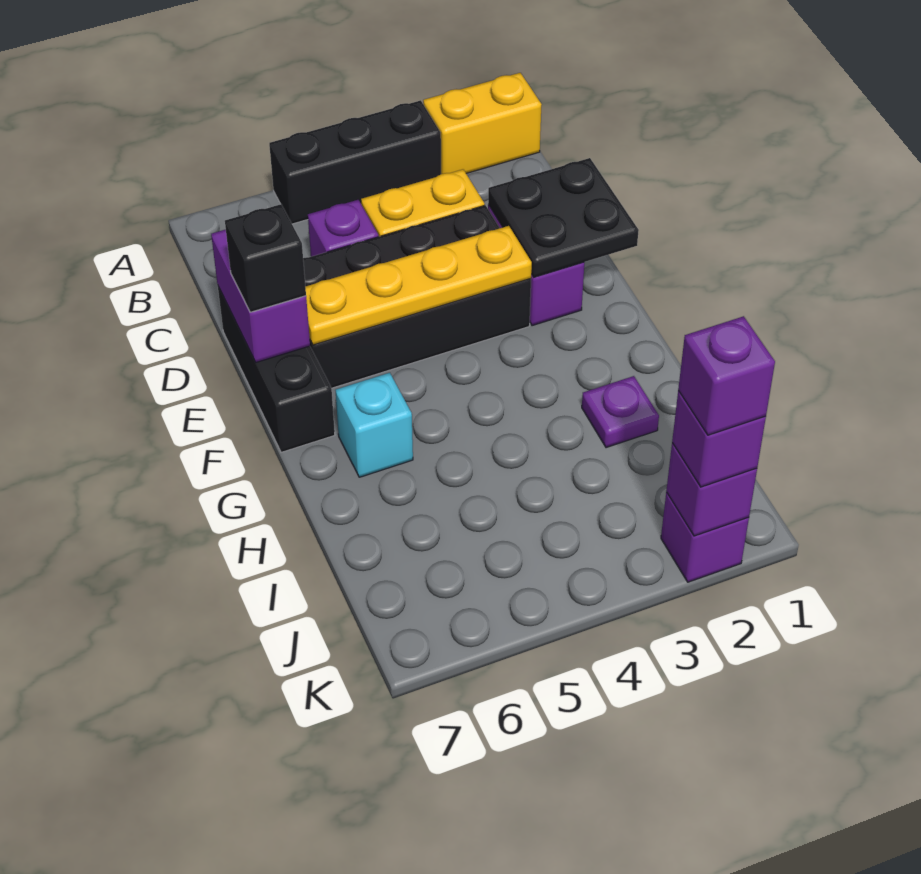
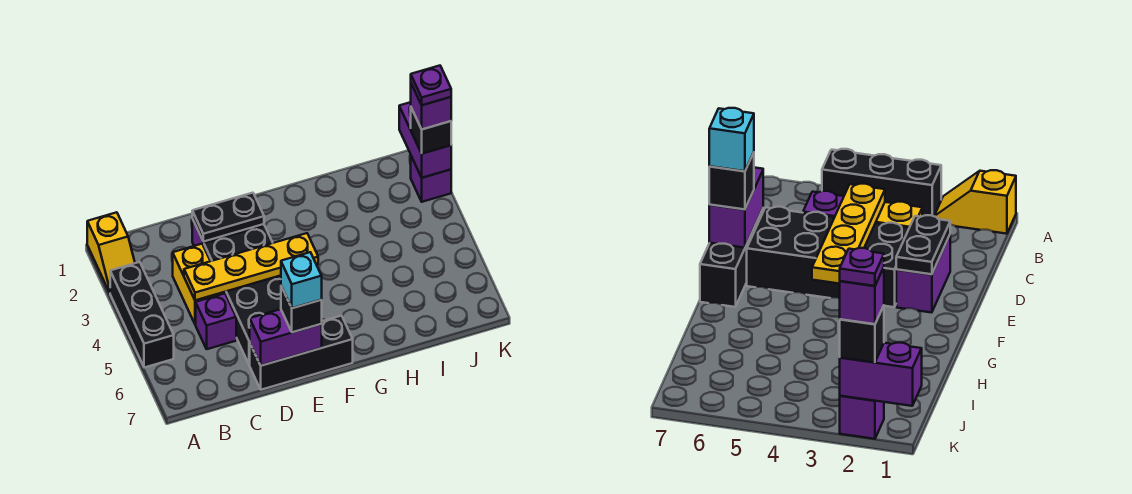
yellow 1x2 brick [423,73,542,174] -> yellow 1x2 slope [87,212,135,292]
black 2x2 plate [488,158,639,277] -> black 1x2 plate [192,193,264,242]
yellow 1x4 plate [305,226,532,345] -> yellow 1x4 plate turned to [184,233,318,300]
cyan 1x1 brick [335,373,413,477] -> cyan 1x1 brick moved to [281,252,322,308]
purple 1x1 plate [582,376,659,448] -> purple 1x1 plate moved to [411,66,451,105]
purple 1x1 brick [666,443,757,536] -> purple 1x2 brick [399,102,451,178]
purple 1x1 brick [672,390,766,487] -> black 1x1 brick [411,108,451,154]

